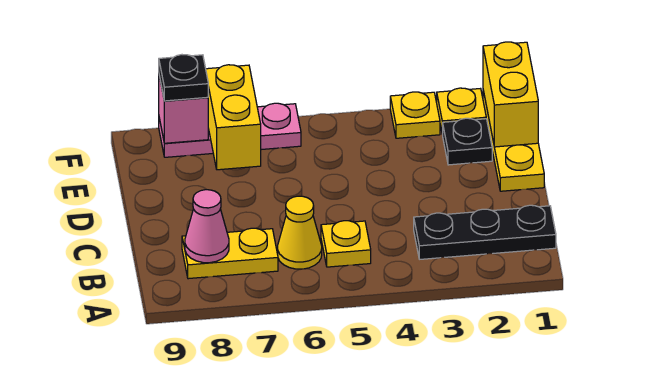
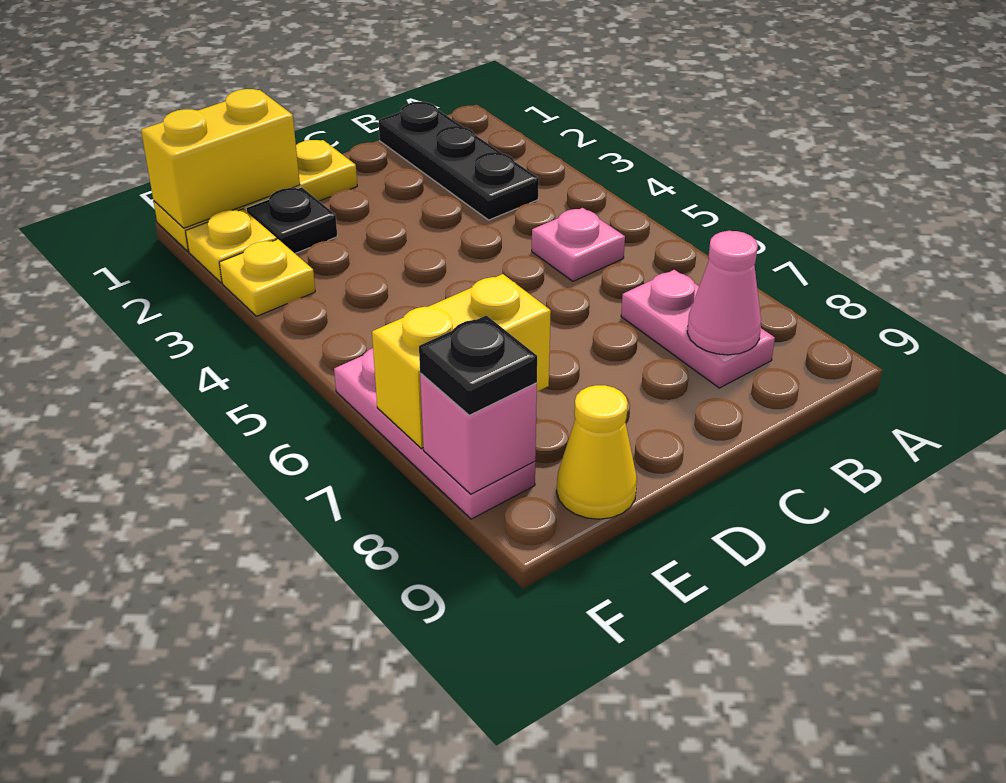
yellow 1x1 plate [321,221,371,267] -> pink 1x1 plate [532,208,625,281]
yellow 1x1 cone [278,196,322,269] -> yellow 1x1 cone moved to [557,385,637,519]
yellow 1x2 plate [182,228,278,279] -> pink 1x2 plate [621,270,775,388]

